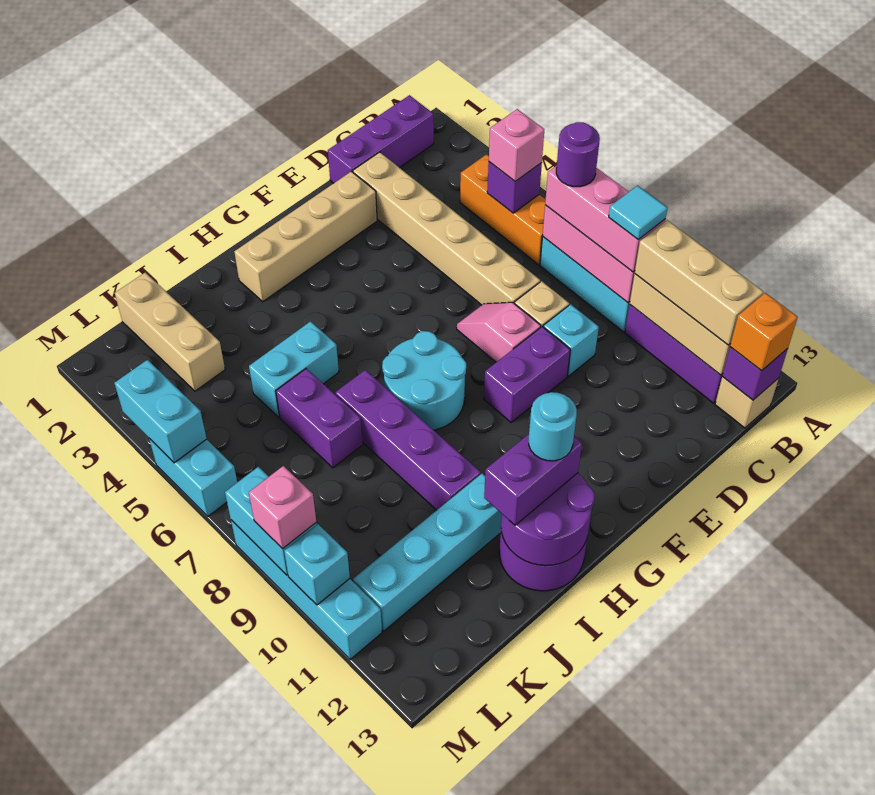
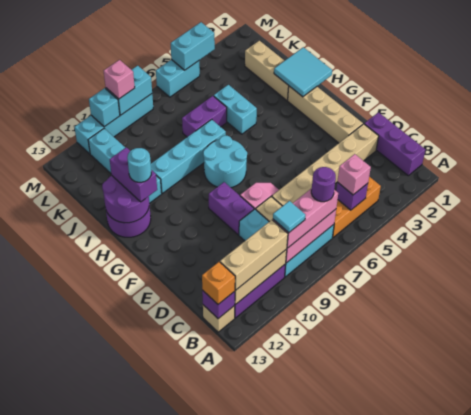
none -> cyan 2x2 tile [274,47,332,97]
purple 1x4 brick [335,370,481,510] -> cyan 1x4 brick [151,119,226,193]
tan 1x3 brick [115,273,225,391] -> tan 1x3 brick turned to [245,41,289,101]

